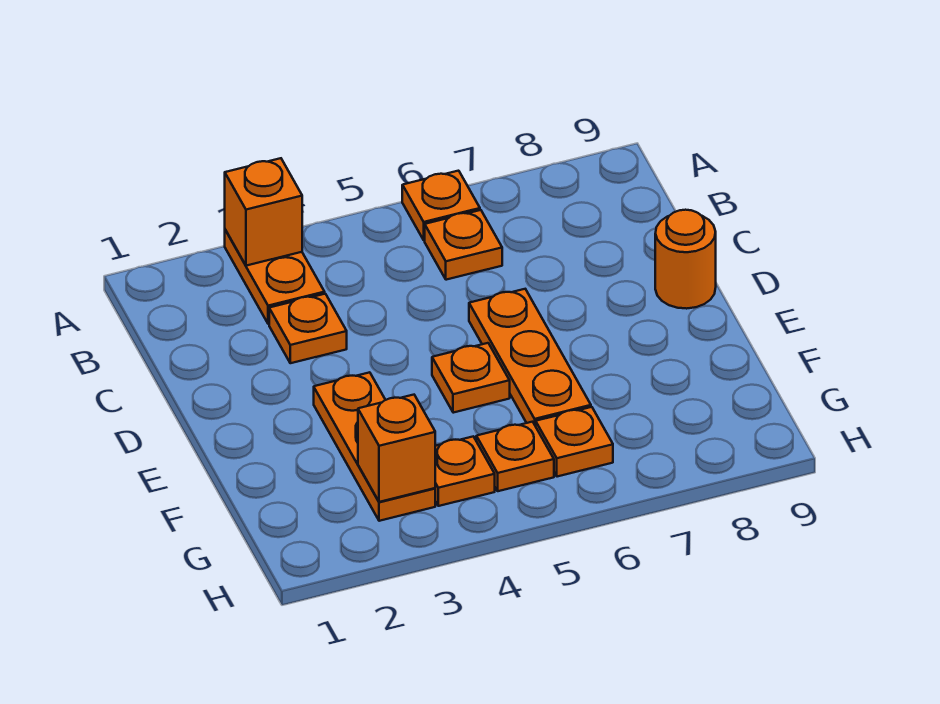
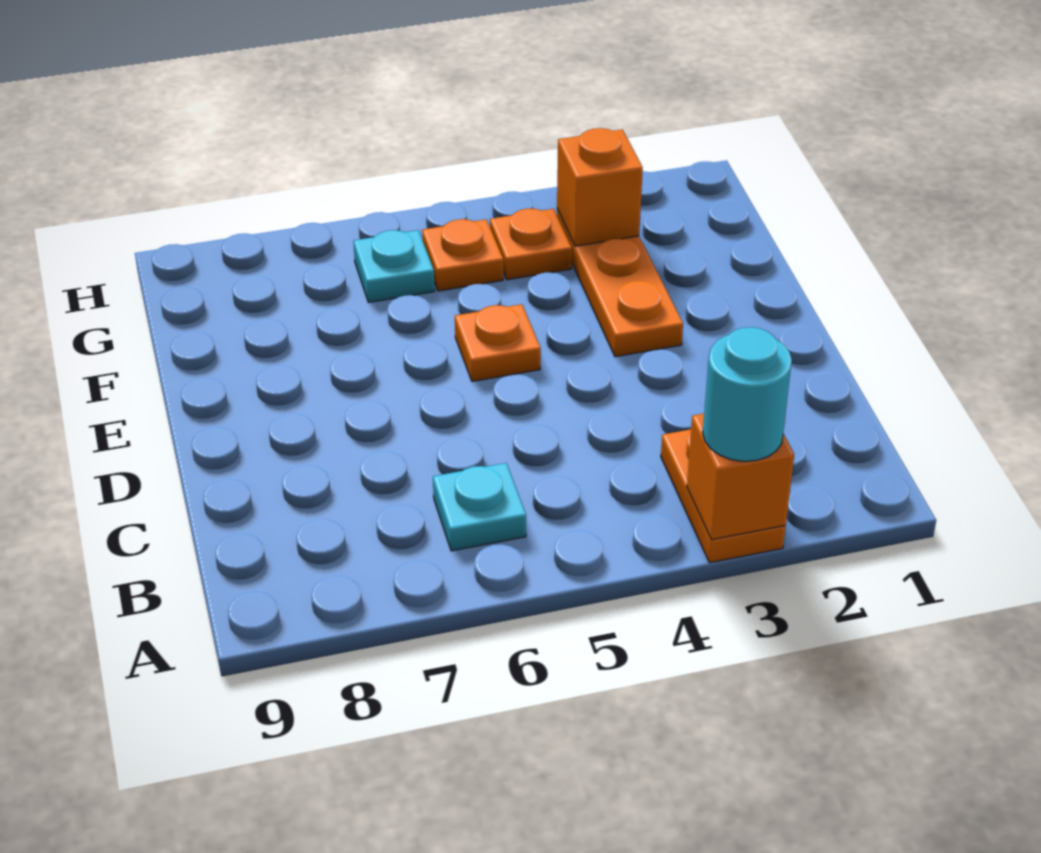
none -> cyan 1x1 round brick [703,327,792,461]
orange 1x1 plate [402,171,480,240] -> none
orange 1x1 plate [425,210,502,280] -> cyan 1x1 plate [433,463,526,551]
orange 1x1 plate [269,294,347,363] -> none
orange 1x3 plate [469,289,591,426] -> none
orange 1x1 round brick [655,210,716,309] -> none
orange 1x1 plate [536,407,613,477] -> cyan 1x1 plate [353,230,435,302]

